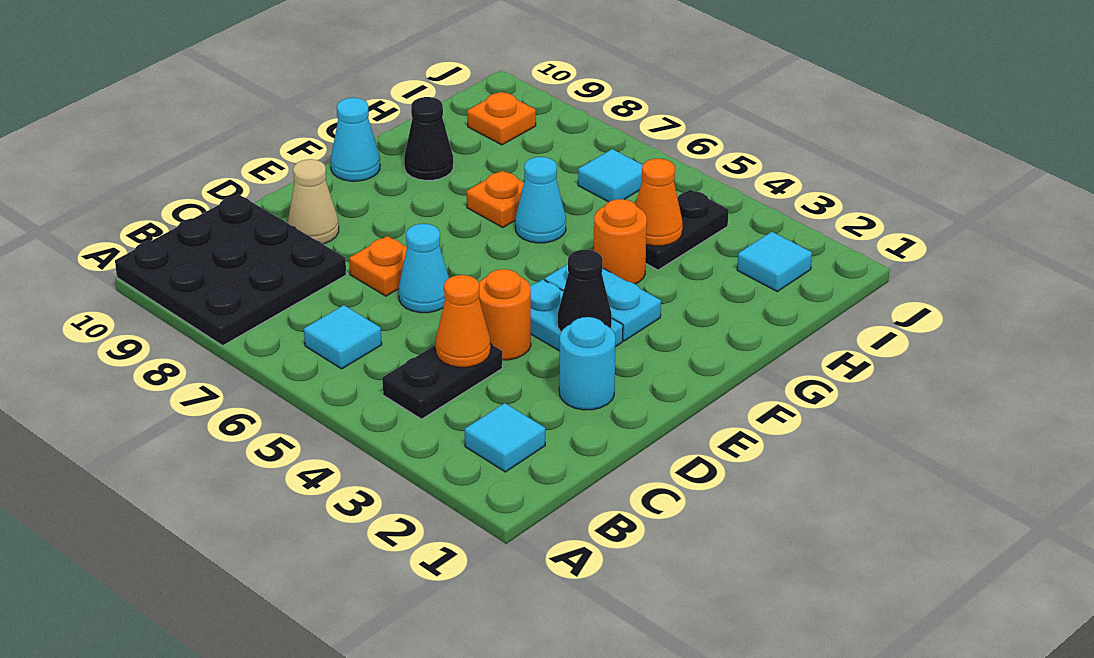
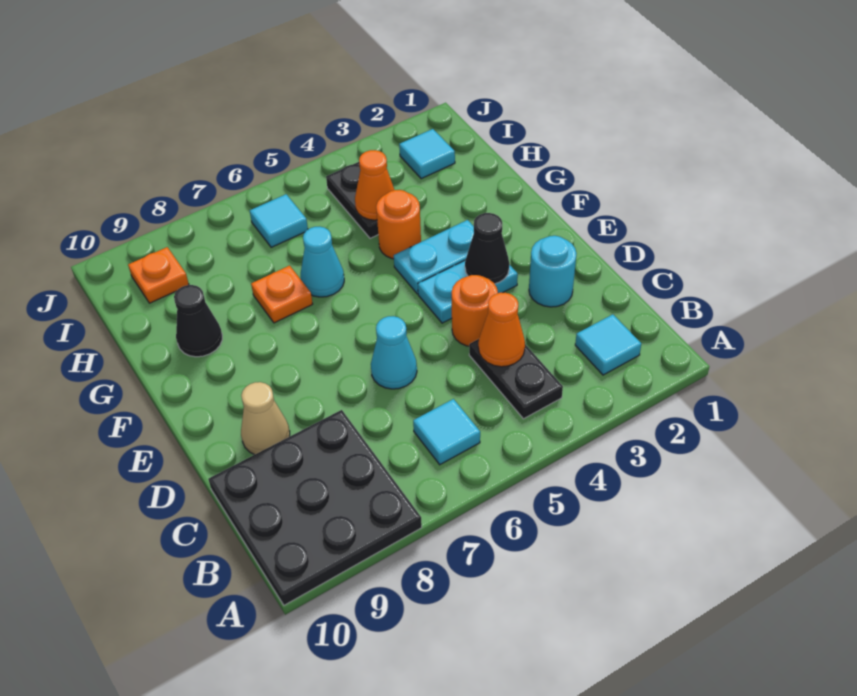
orange 1x1 plate [349,236,407,296] -> none
cyan 1x1 cone [331,98,380,181] -> none

